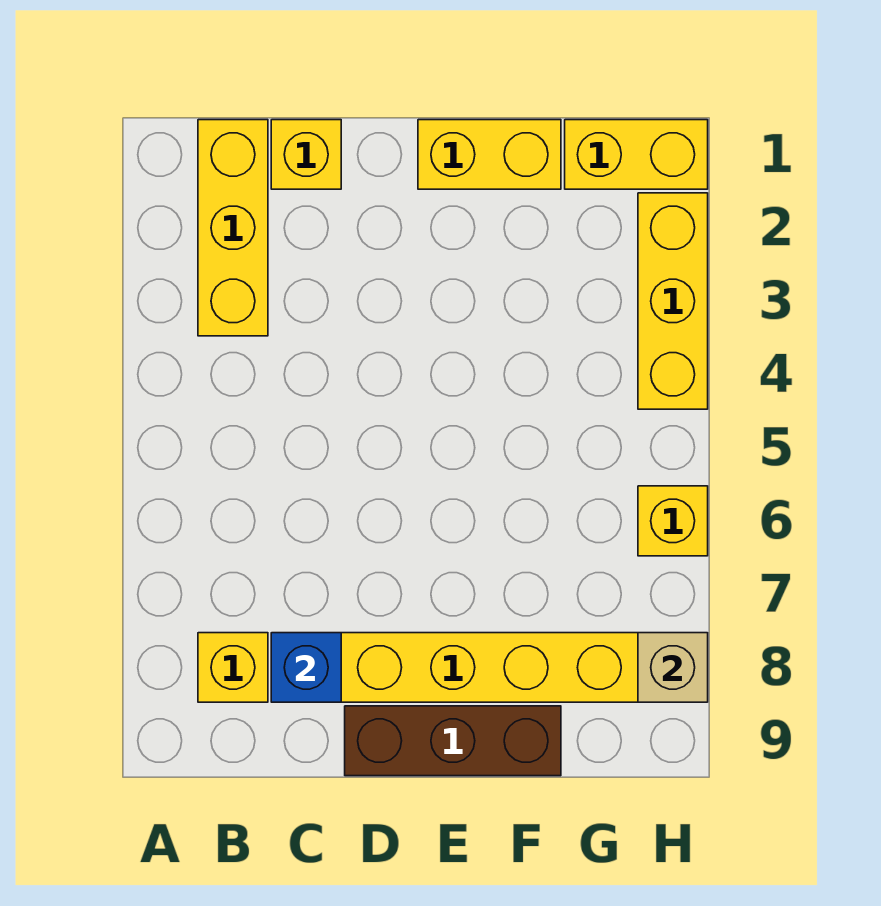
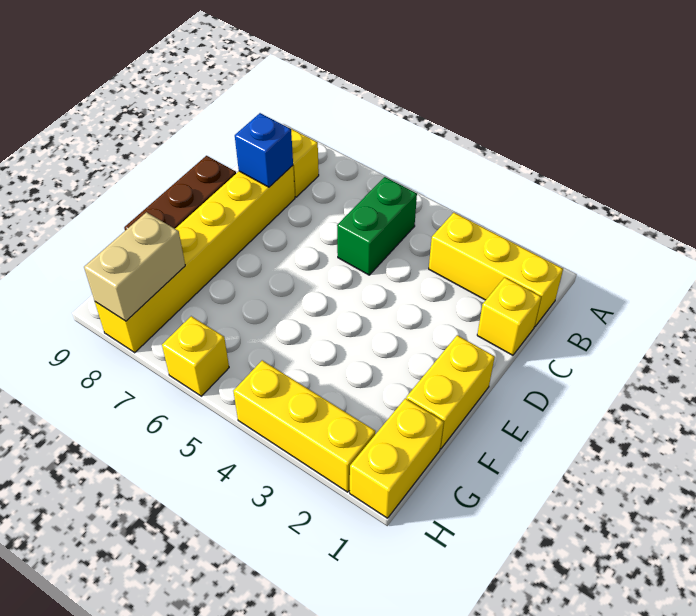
none -> green 1x2 brick [337,177,417,275]
tan 1x1 brick [638,633,708,702] -> tan 1x2 brick [84,212,185,321]

